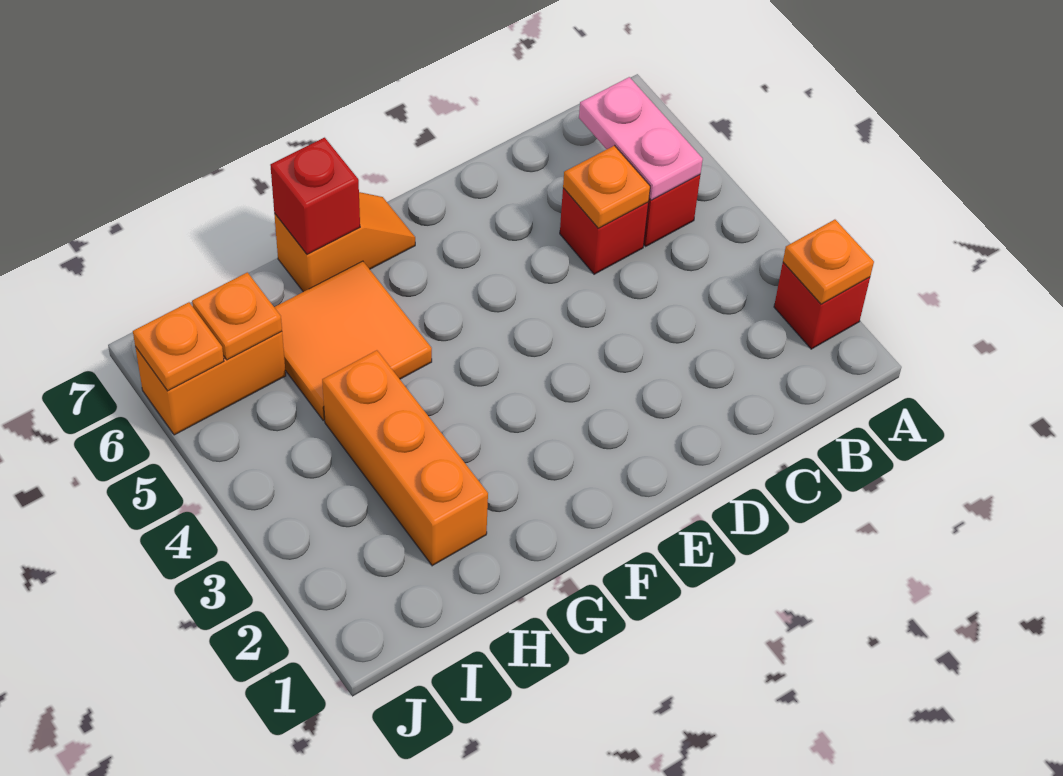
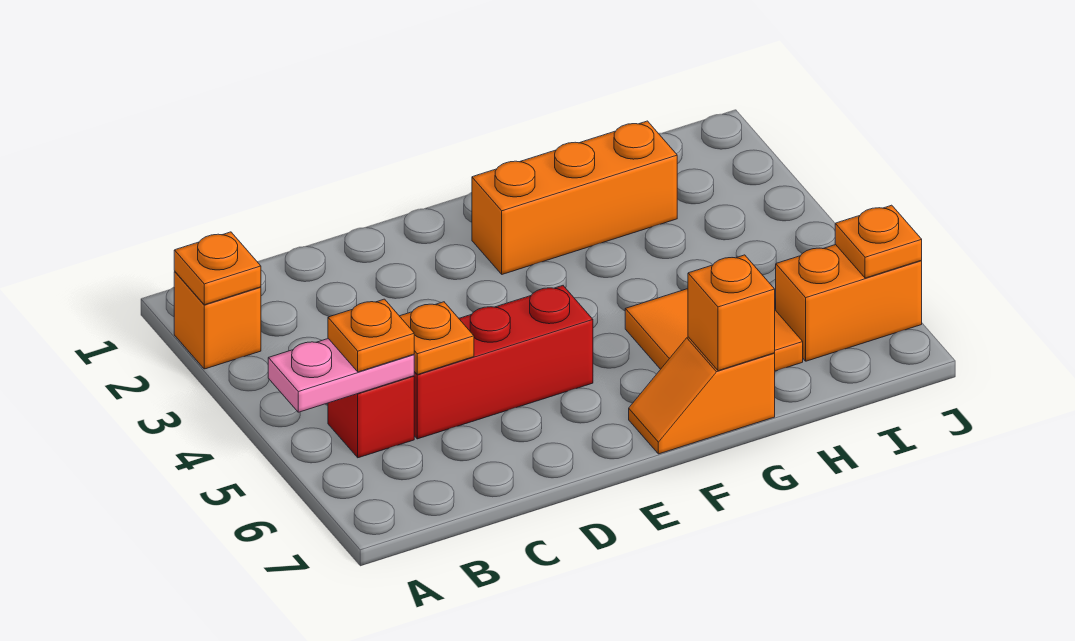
red 1x1 brick [774,262,870,349] -> orange 1x1 brick [174,272,261,369]
pink 1x2 plate [579,77,703,200] -> pink 1x2 plate turned to [268,339,414,412]
red 1x1 brick [560,188,649,274] -> red 1x3 brick [414,286,593,439]
red 1x1 brick [270,138,360,254] -> orange 1x1 brick [688,255,775,371]
orange 1x3 brick [322,350,488,566] -> orange 1x3 brick turned to [472,121,677,274]
orange 1x1 plate [192,272,282,360] -> orange 1x1 plate moved to [328,299,414,372]

